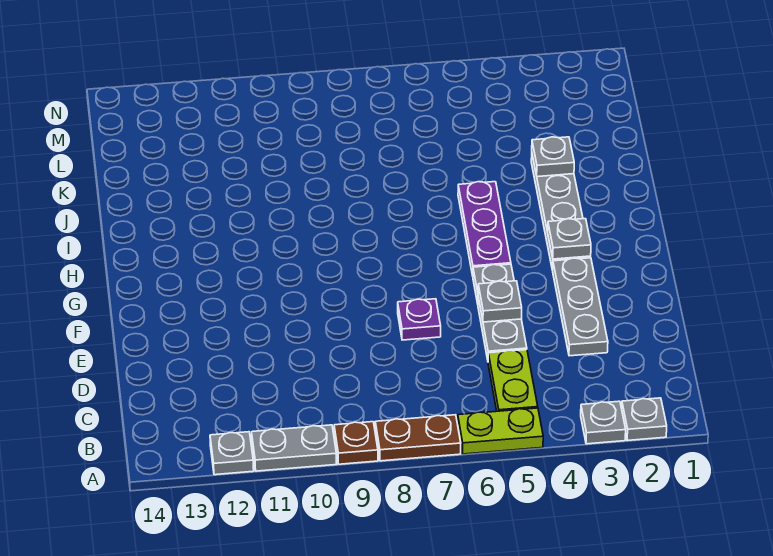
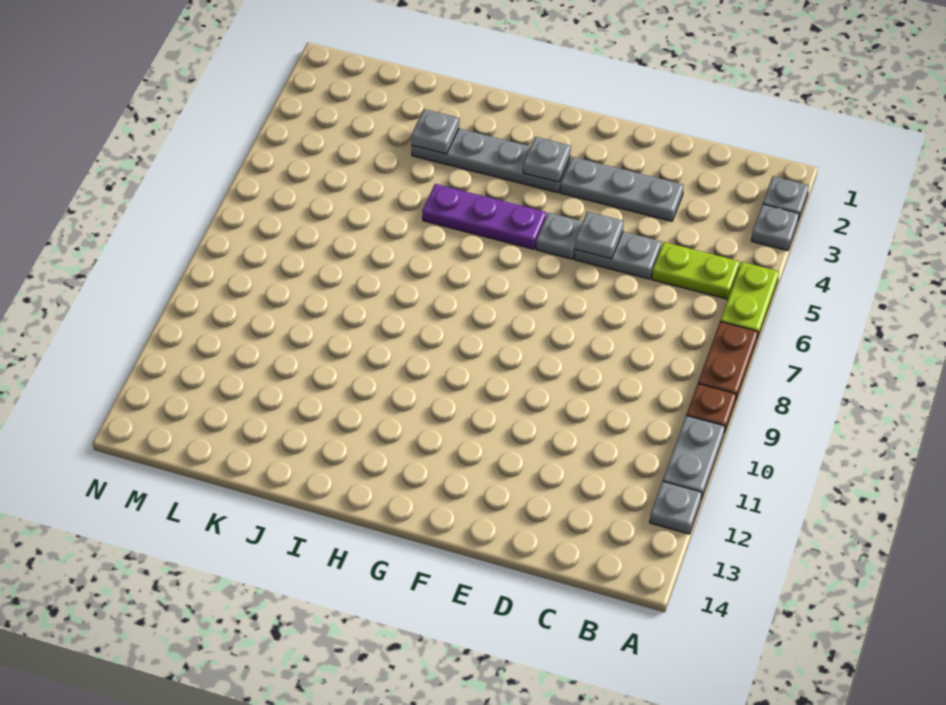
purple 1x1 plate [398,299,441,340] -> none

